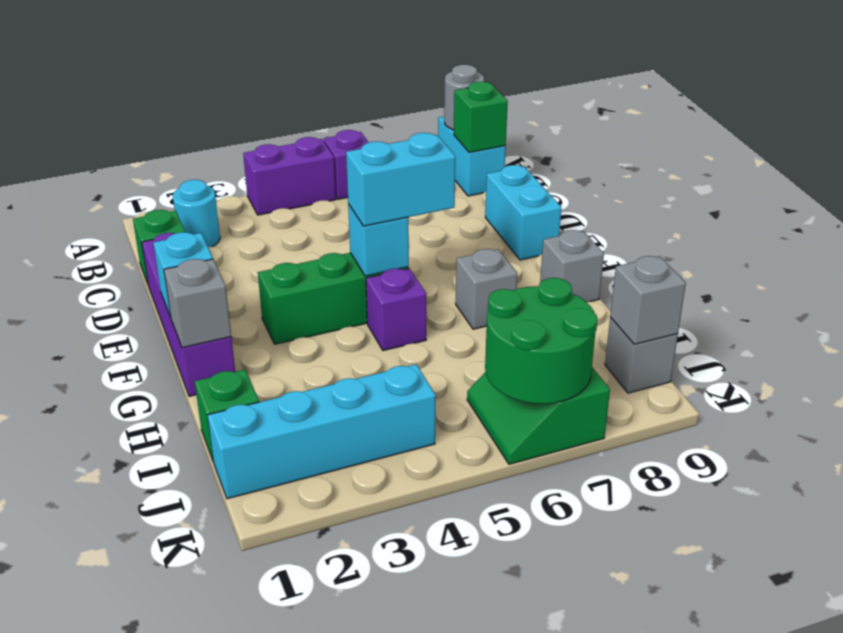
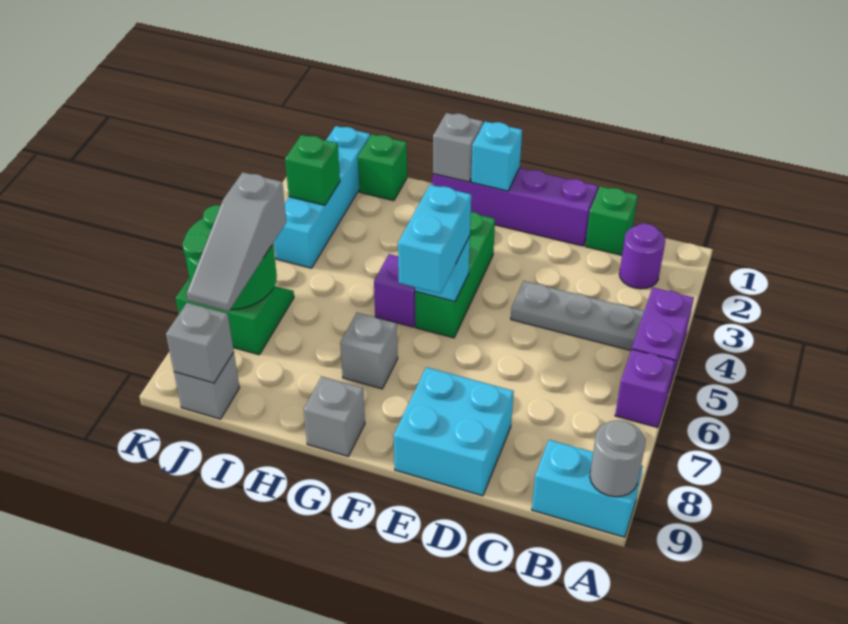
cyan 1x1 round brick [173,180,220,247] -> purple 1x1 round brick [619,224,665,289]
none -> grey 1x3 plate [511,281,644,350]
green 1x1 brick [454,82,508,153] -> green 1x1 brick moved to [285,135,340,205]
cyan 1x2 brick [485,165,561,260] -> cyan 2x2 brick [394,367,514,496]
none -> grey 1x3 slope [187,172,286,312]

